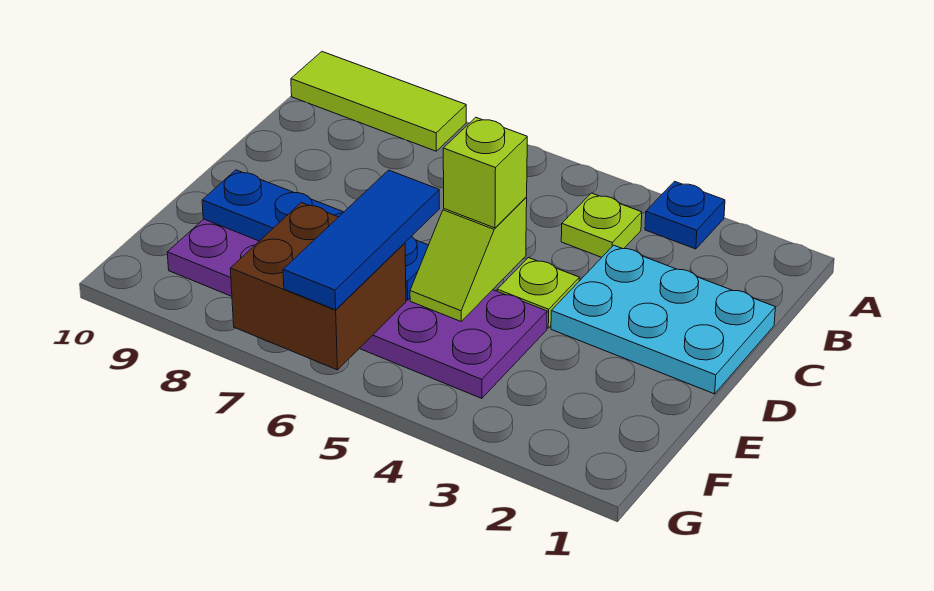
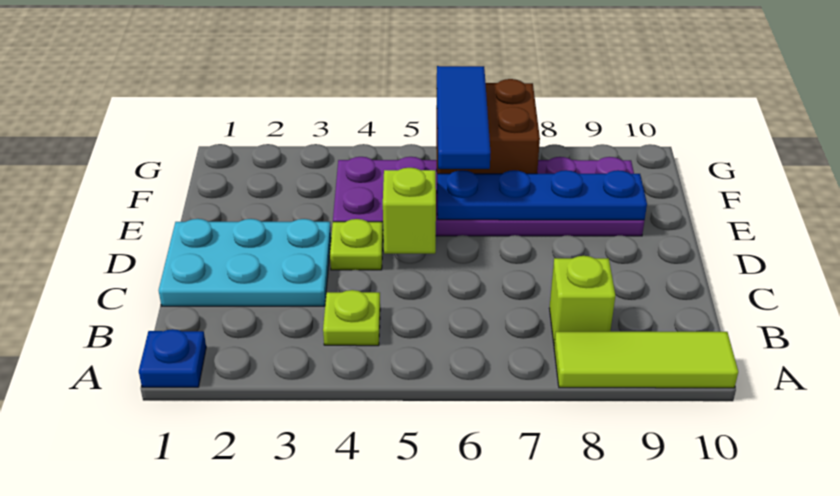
blue 1x1 plate [645,181,725,249] -> blue 1x1 plate moved to [139,329,206,387]
lime 1x1 brick [443,117,527,228] -> lime 1x1 brick moved to [549,256,615,343]

